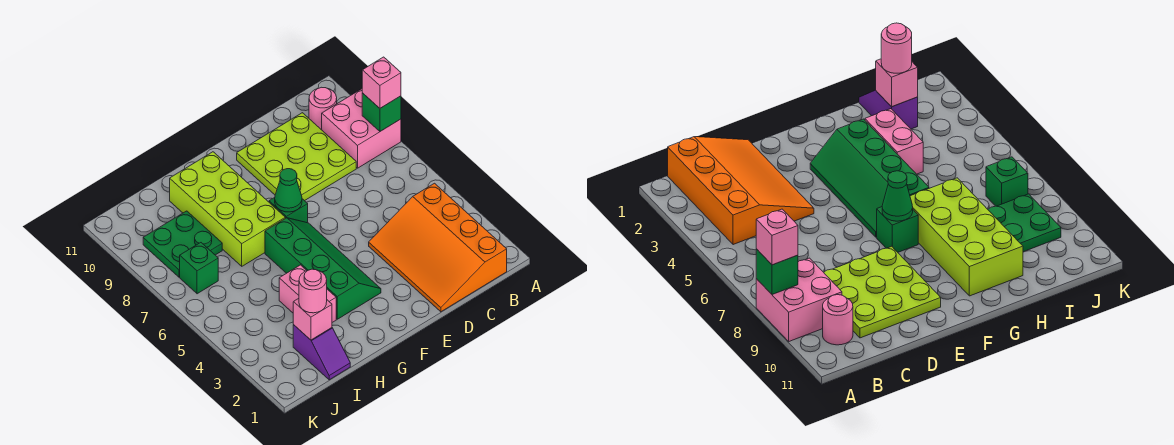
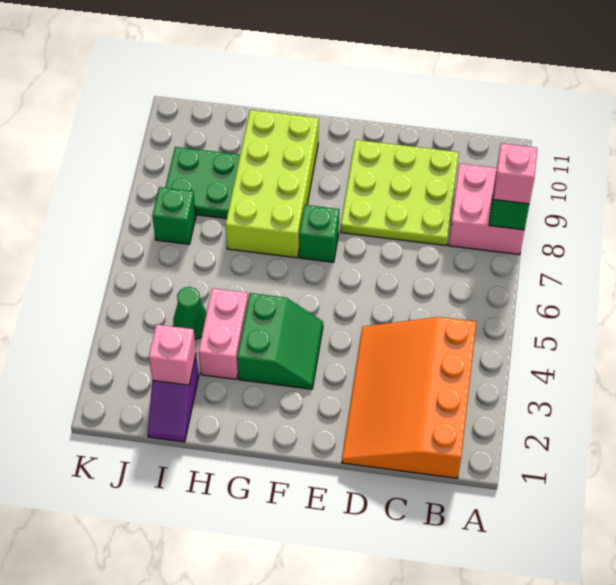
pink 1x1 round brick [309,87,337,130] -> none
green 2x4 slope [265,218,381,319] -> green 2x2 slope [237,293,323,389]
green 1x1 cone [275,169,302,212] -> green 1x1 cone moved to [173,287,207,339]
pink 1x1 round brick [299,269,327,313] -> none

